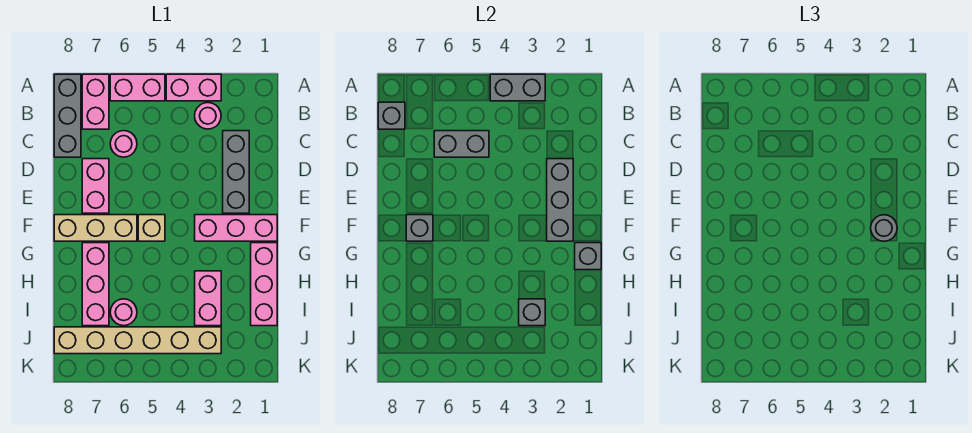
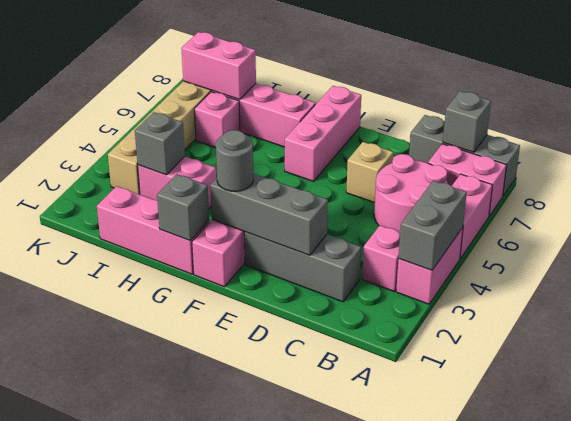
pink 1x1 round brick [195,103,221,129] -> pink 1x1 brick [362,225,400,291]
grey 1x2 brick [434,131,489,157] -> none
pink 1x1 round brick [110,131,137,157] -> pink 2x2 round brick [374,154,447,232]
pink 1x2 brick [82,159,109,213] -> pink 1x2 brick moved to [181,32,256,100]
tan 1x1 brick [138,215,165,241] -> tan 1x1 brick moved to [346,142,393,203]
tan 1x3 brick [54,215,137,241] -> pink 1x3 brick [285,86,361,181]
grey 1x1 brick [406,215,433,241] -> none
pink 1x1 round brick [110,299,137,326] -> pink 1x1 brick [194,92,240,148]

